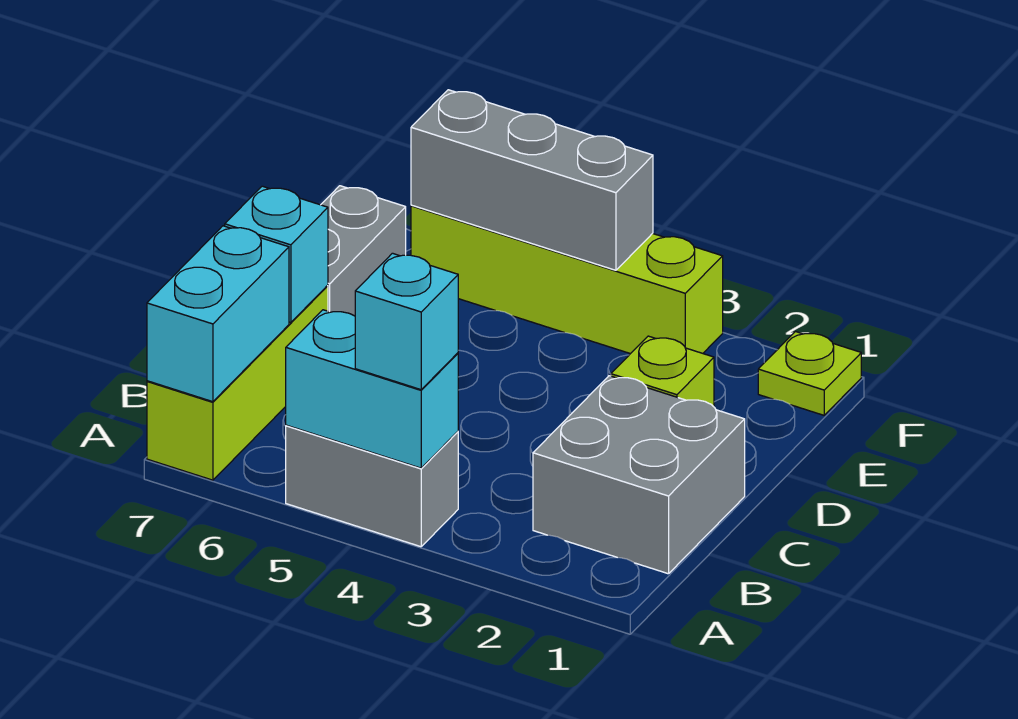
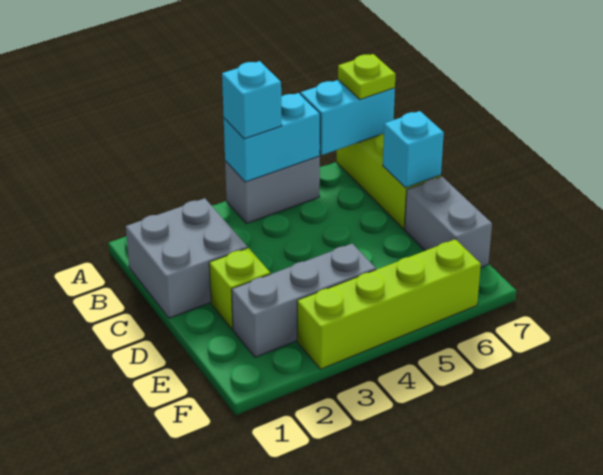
cyan 1x2 brick [147,226,289,402] -> cyan 1x2 brick turned to [301,80,395,155]
lime 1x1 plate [758,332,861,415] -> lime 1x1 plate moved to [338,54,395,99]
grey 1x3 brick [411,90,653,270] -> grey 1x3 brick moved to [232,244,376,357]

